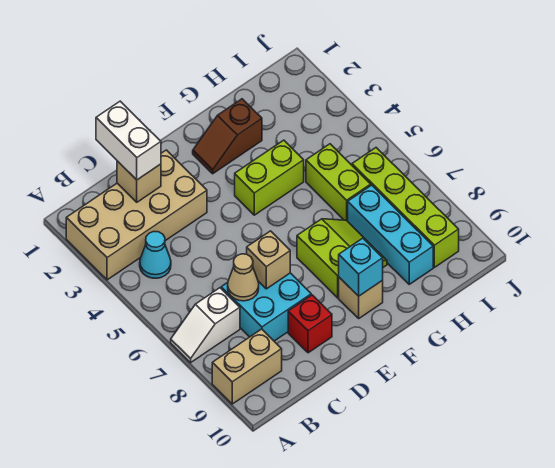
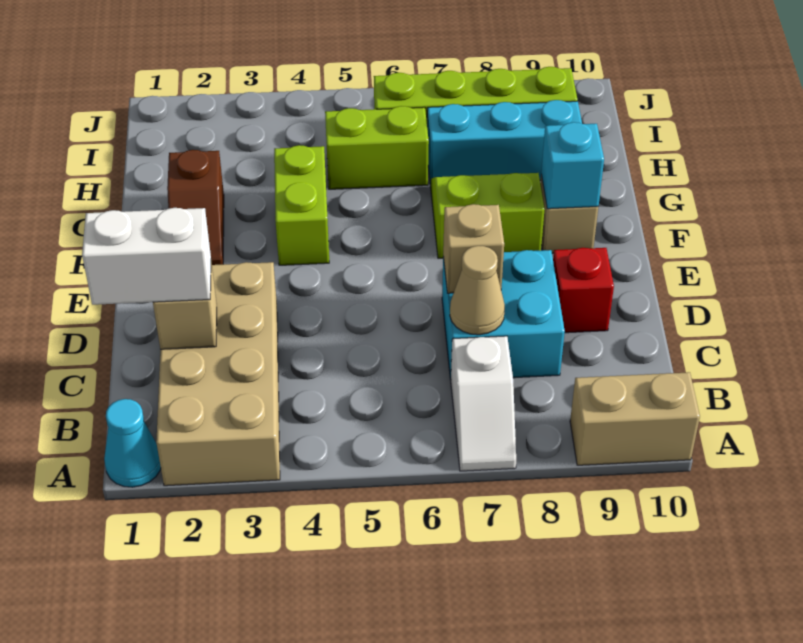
tan 1x2 brick [212,329,282,404] -> tan 1x2 brick turned to [570,372,700,465]
cyan 1x1 cone [140,232,171,278] -> cyan 1x1 cone moved to [104,399,161,487]

